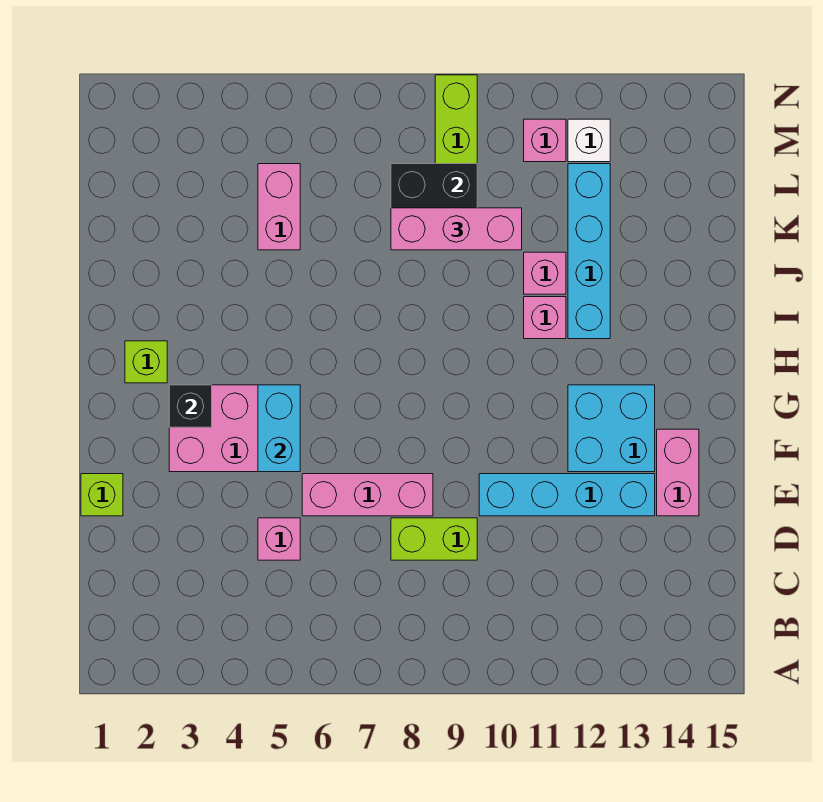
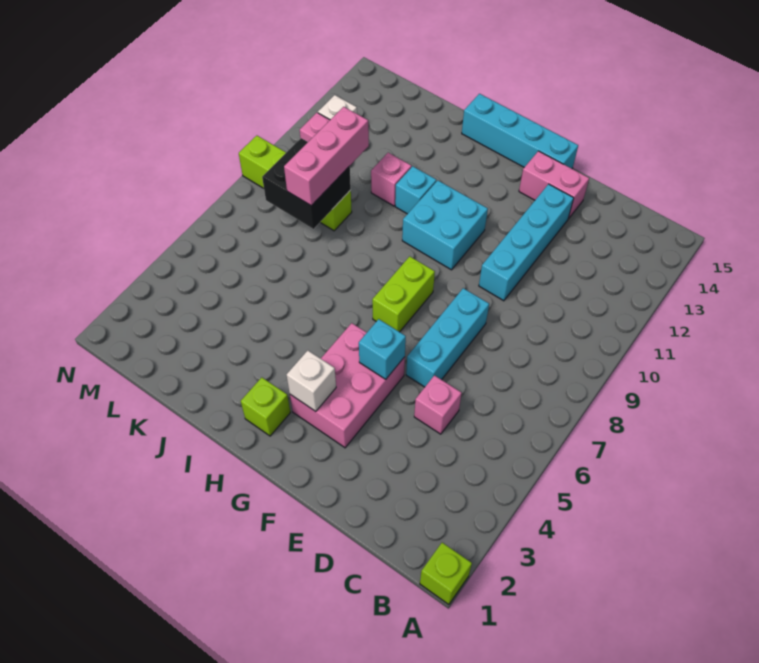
lime 1x2 brick [391,518,477,560] -> lime 1x2 brick moved to [372,256,435,332]
lime 1x1 brick [81,474,123,516] -> lime 1x1 brick moved to [420,543,472,604]
pink 1x3 brick [302,474,433,516] -> cyan 1x3 brick [406,288,489,387]
cyan 1x2 brick [258,385,300,472] -> cyan 1x1 brick [359,319,406,379]
cyan 2x2 brick [568,385,655,472] -> cyan 2x2 brick moved to [402,181,488,270]
black 1x1 brick [169,385,212,427] -> white 1x1 brick [287,351,336,411]
pink 1x1 brick [524,297,566,339] -> cyan 1x1 brick [395,166,436,214]
cyan 1x4 brick [568,164,610,339] -> cyan 1x4 brick moved to [462,94,578,168]
pink 1x2 brick [258,164,300,250] -> none

